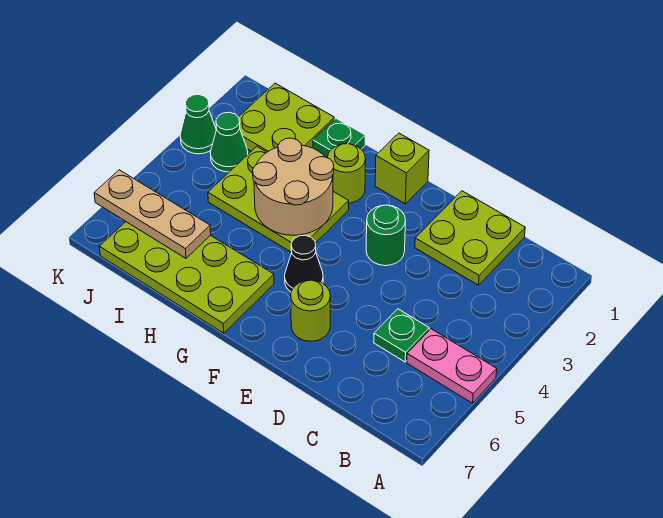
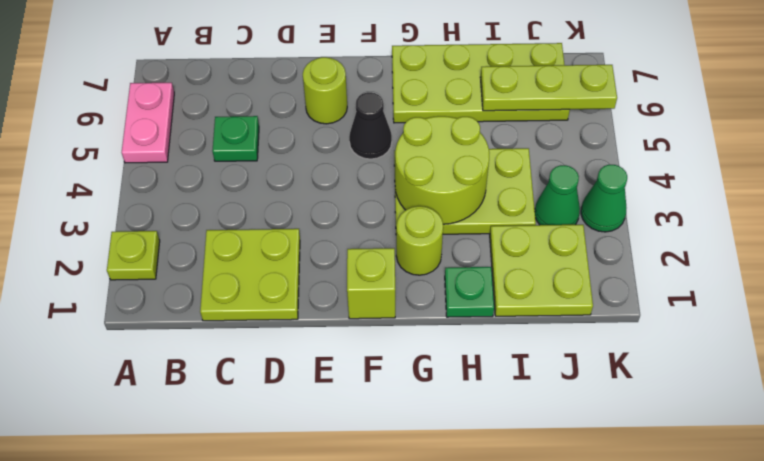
none -> lime 1x1 plate [107,231,160,280]
pink 1x2 plate [407,329,497,403] -> pink 1x2 plate turned to [122,83,174,163]
green 1x1 round brick [366,205,406,266] -> none
tan 2x2 round brick [253,138,334,235] -> lime 2x2 round brick [395,116,489,224]
tan 1x3 plate [94,170,211,258] -> lime 1x3 plate [480,65,617,111]

